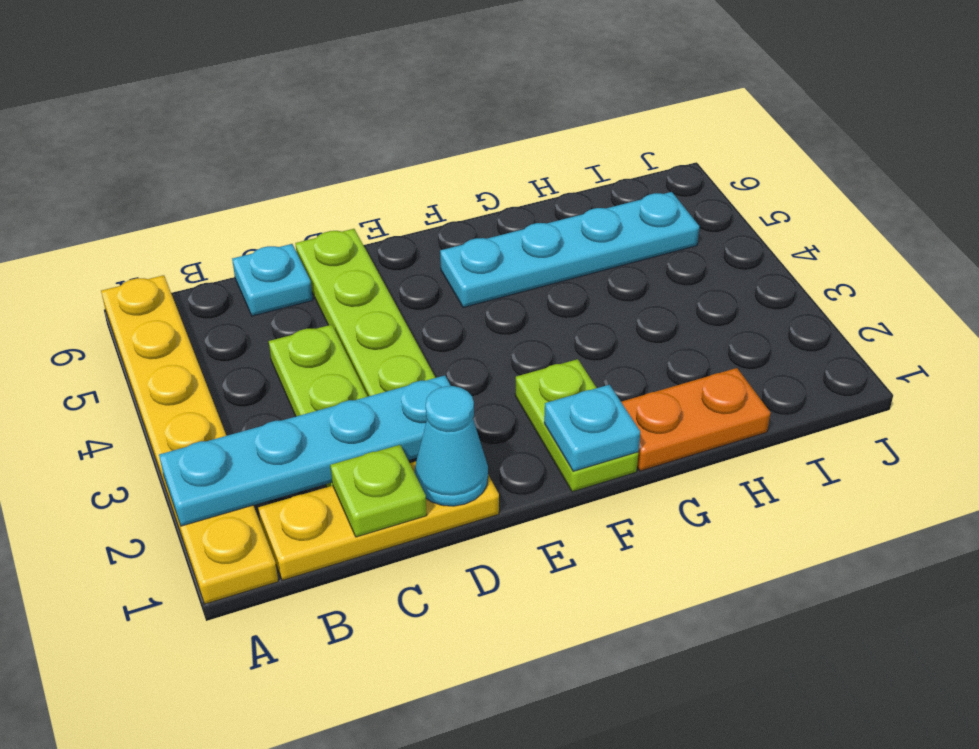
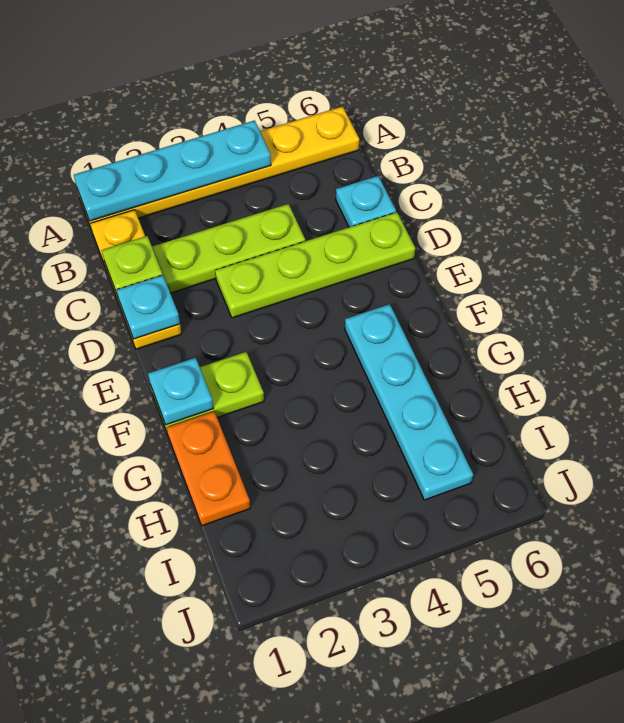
cyan 1x4 plate [159,375,451,526] -> cyan 1x4 plate turned to [74,120,271,221]
cyan 1x1 cone [415,386,488,506] -> cyan 1x1 plate [117,275,180,339]

